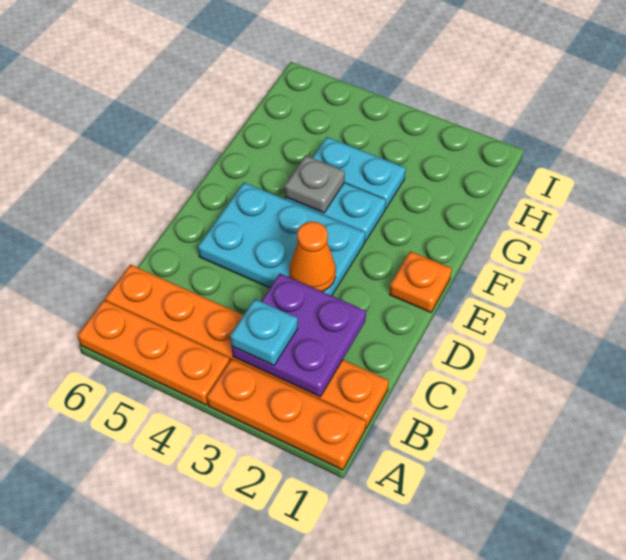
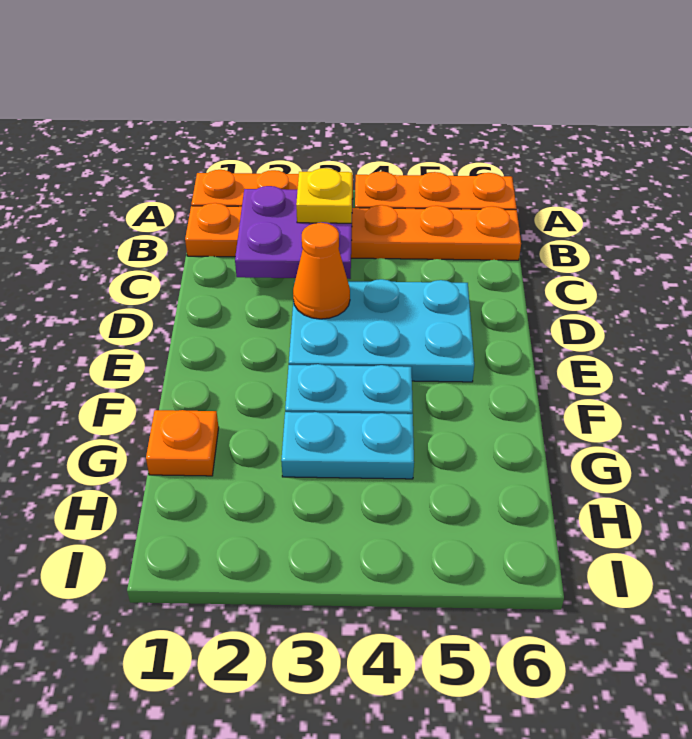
cyan 1x1 plate [230,299,298,365] -> yellow 1x1 plate [296,168,352,223]
orange 1x1 plate [390,251,452,312] -> orange 1x1 plate moved to [146,410,219,476]
grey 1x1 plate [285,156,345,213] -> none

